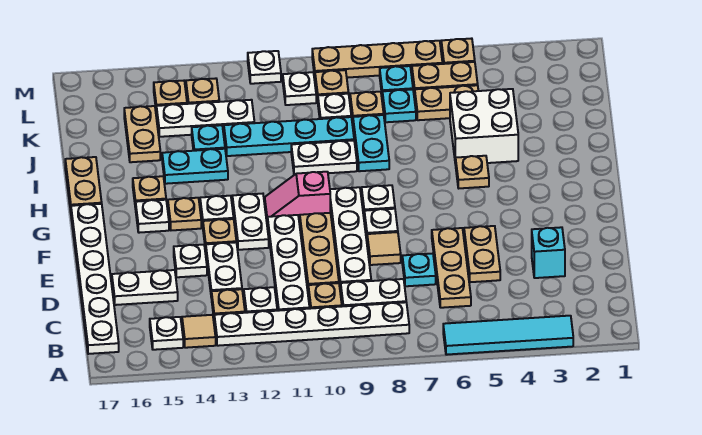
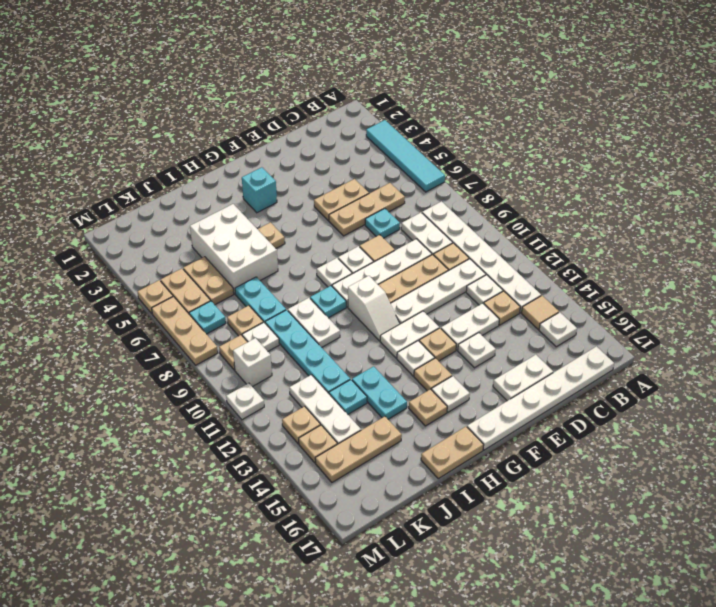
cyan 1x1 brick [532,227,565,278] -> cyan 1x1 brick moved to [242,167,277,213]
white 1x2 plate [112,270,178,305] -> white 1x2 plate turned to [493,355,553,401]
pink 1x2 slope [265,172,330,224] -> white 1x2 slope [348,276,400,341]
white 2x2 brick [450,89,518,165] -> white 2x3 brick [190,204,278,294]
cyan 1x2 plate [353,115,389,171] -> cyan 1x2 plate turned to [235,277,286,323]
tan 1x2 plate [124,106,160,162] -> tan 1x3 plate [315,416,402,482]
cyan 1x1 plate [382,89,416,122] -> cyan 1x1 plate moved to [310,286,346,318]
white 1x1 plate [283,72,316,105] -> white 1x1 brick [233,338,272,387]
tan 1x4 plate [312,41,443,78] -> tan 1x3 plate [152,297,218,365]

